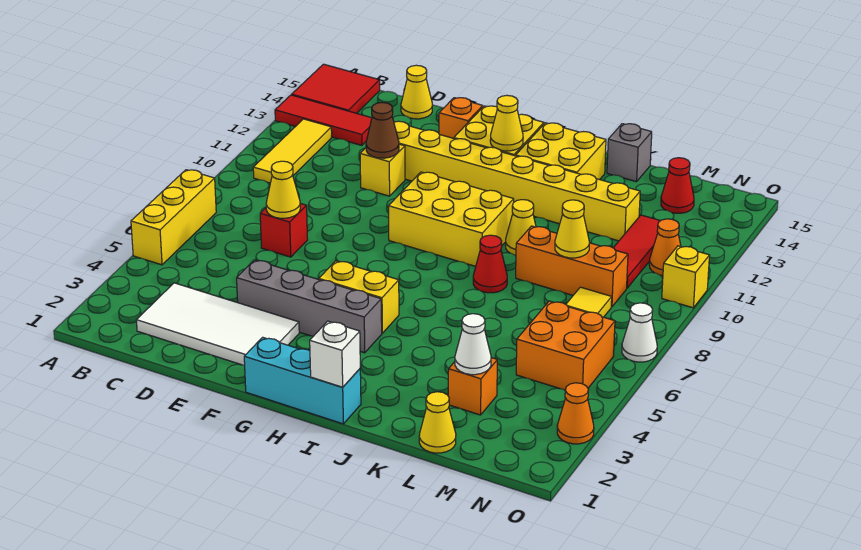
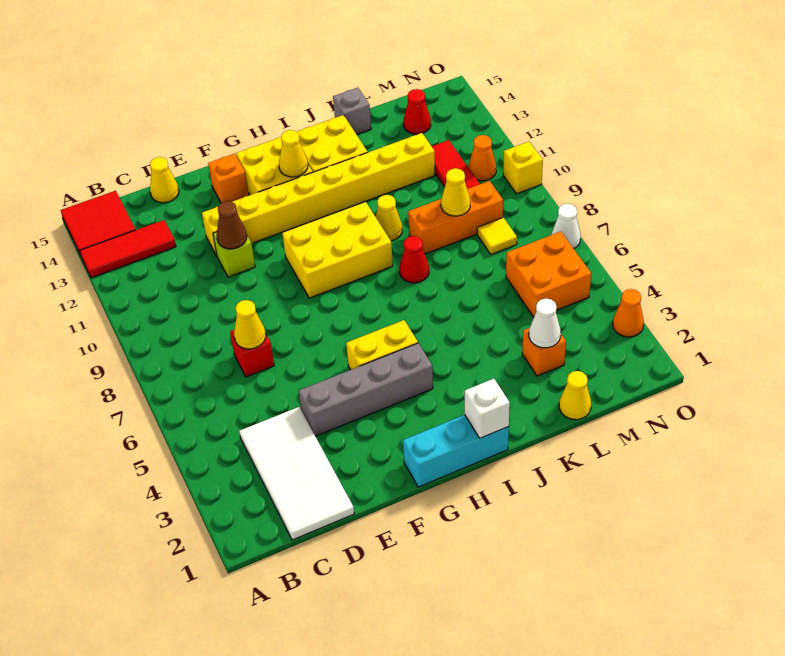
yellow 1x3 brick [131,170,216,265] -> none
yellow 1x3 tile [253,119,332,183] -> none
white 2x4 tile [136,283,299,366] -> white 2x4 tile turned to [239,407,354,540]
yellow 1x1 brick [360,144,405,196] -> lime 1x1 brick [213,232,255,277]

